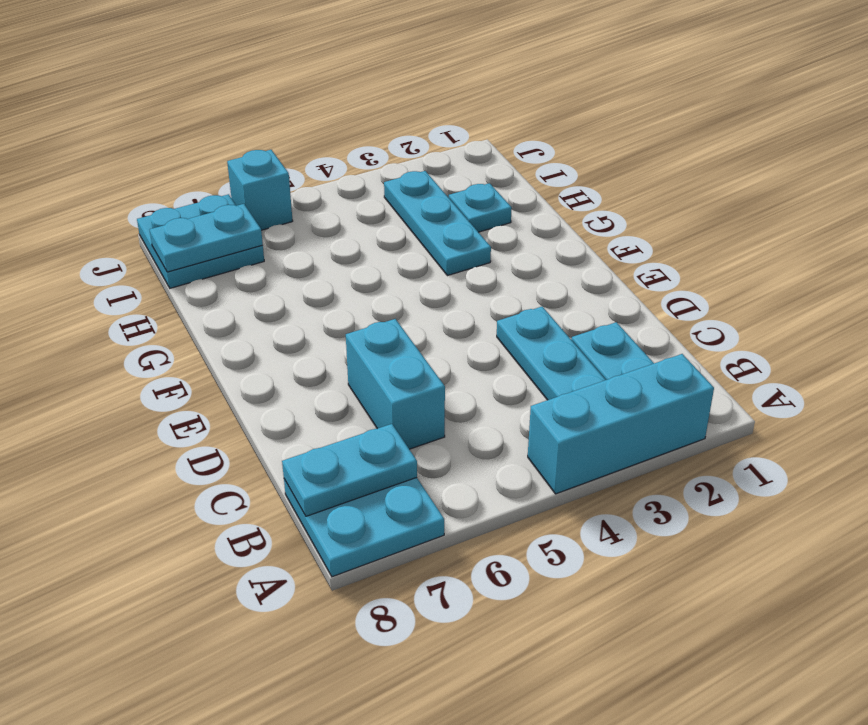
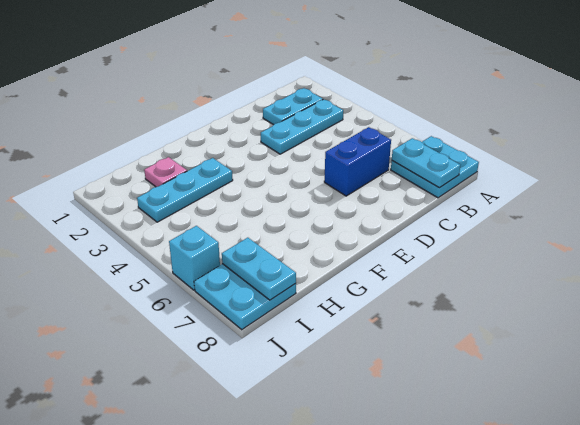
cyan 1x3 brick [528,354,714,494] -> none
cyan 1x2 brick [346,319,445,449] -> blue 1x2 brick [324,127,391,196]
cyan 1x1 plate [449,183,512,232] -> pink 1x1 plate [144,157,187,187]

